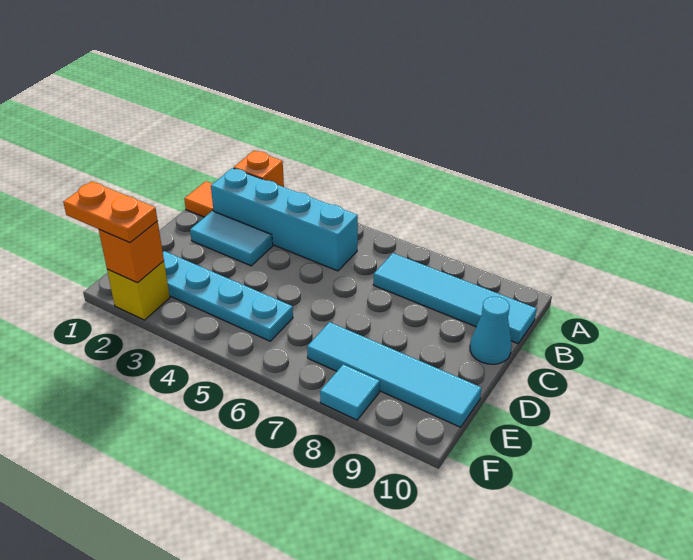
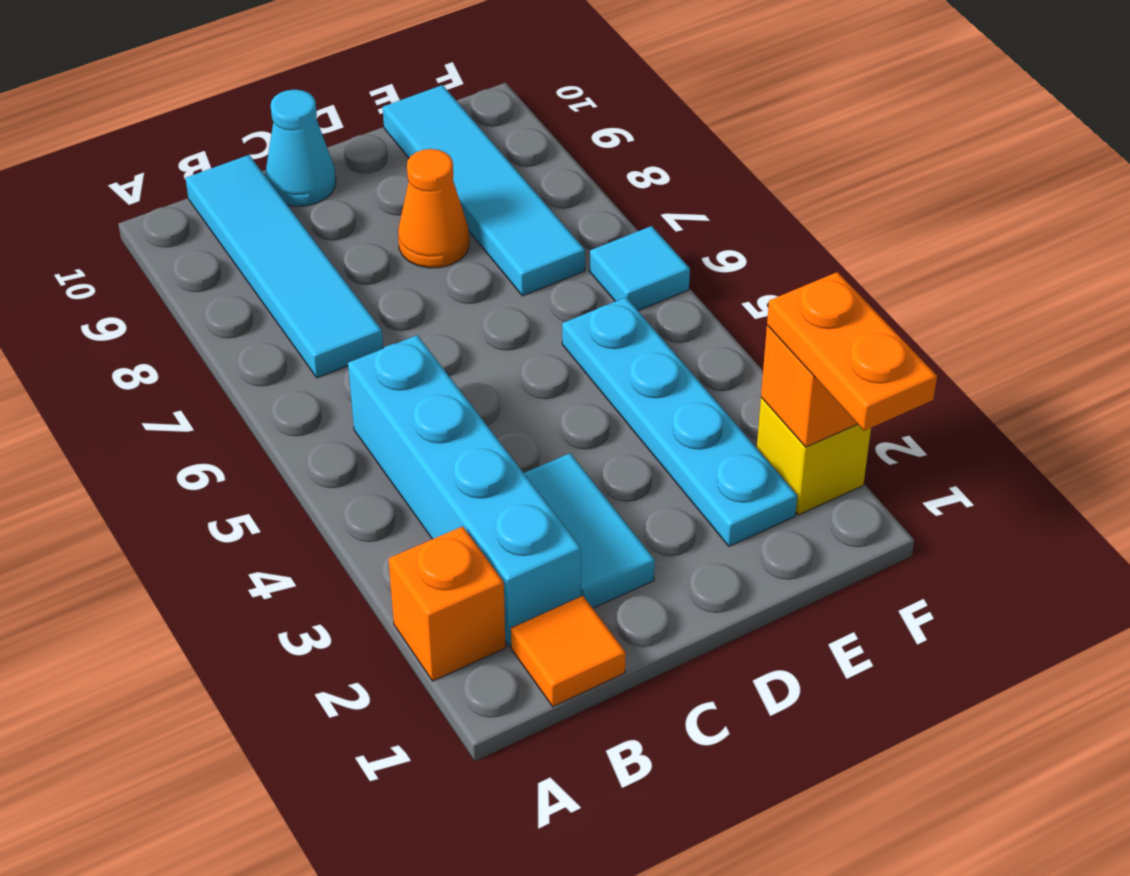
none -> orange 1x1 cone [398,149,469,268]
cyan 1x1 tile [320,364,380,420] -> cyan 1x1 tile moved to [590,226,690,311]

